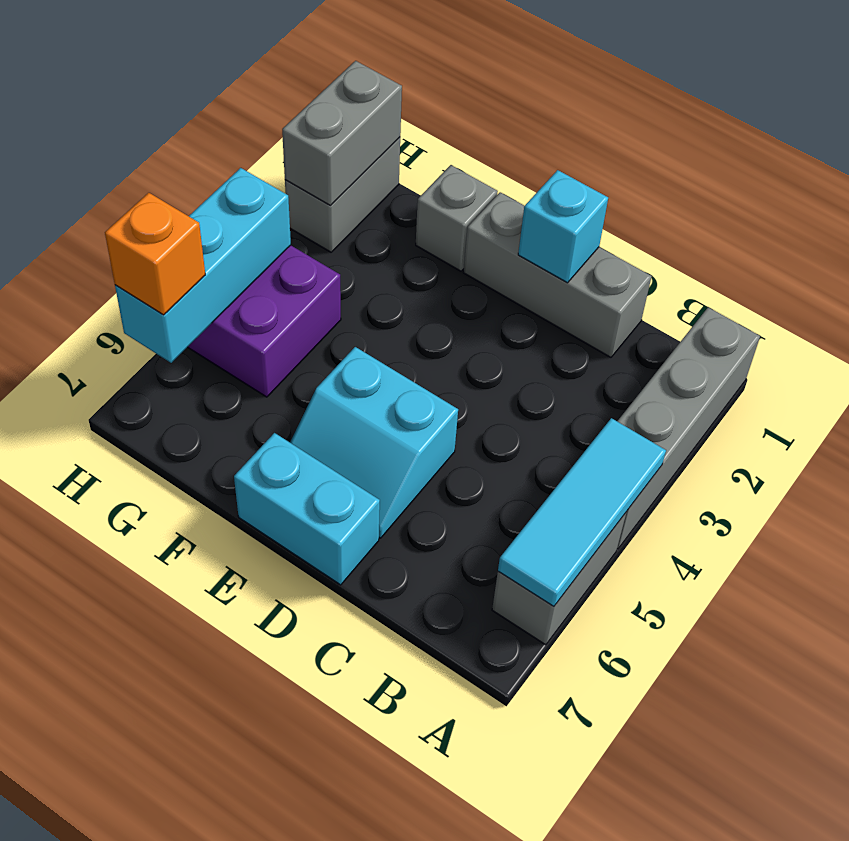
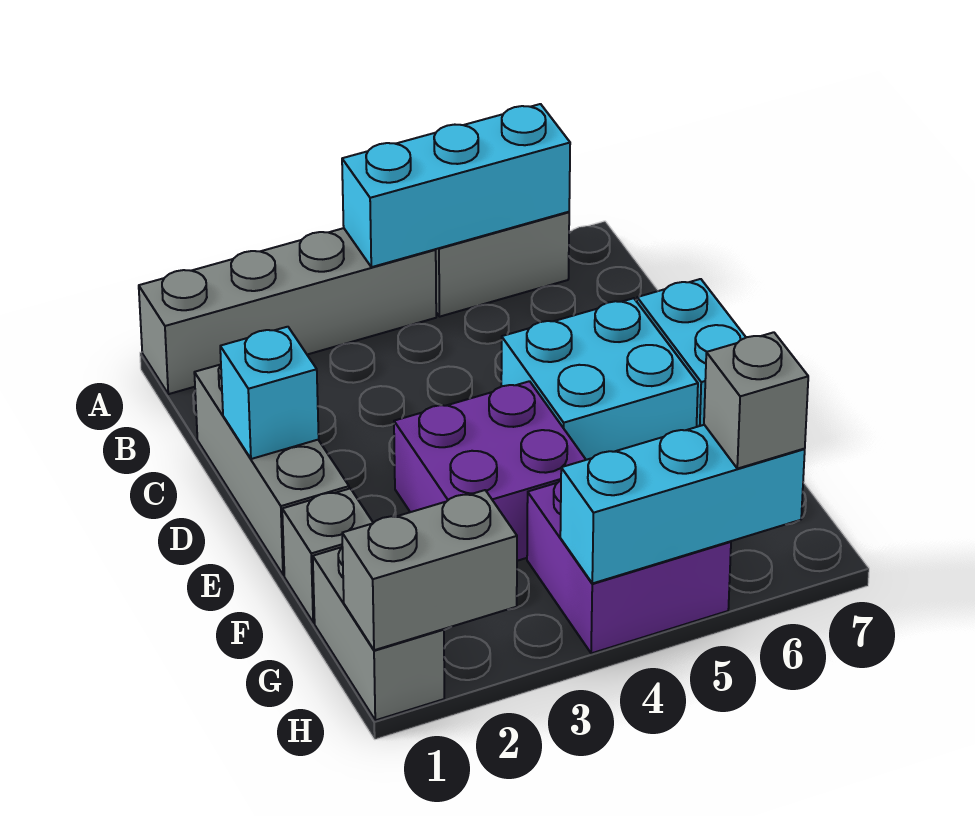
cyan 1x3 tile [498,418,666,606] -> cyan 1x3 brick [342,104,570,267]
cyan 2x2 slope [290,347,458,538] -> cyan 2x2 brick [501,298,698,460]
none -> purple 2x2 brick [394,381,586,561]
grey 1x2 brick [285,137,400,252] -> grey 1x2 brick turned to [313,547,444,720]
orange 1x1 brick [105,193,205,315] -> grey 1x1 brick [704,332,808,469]

